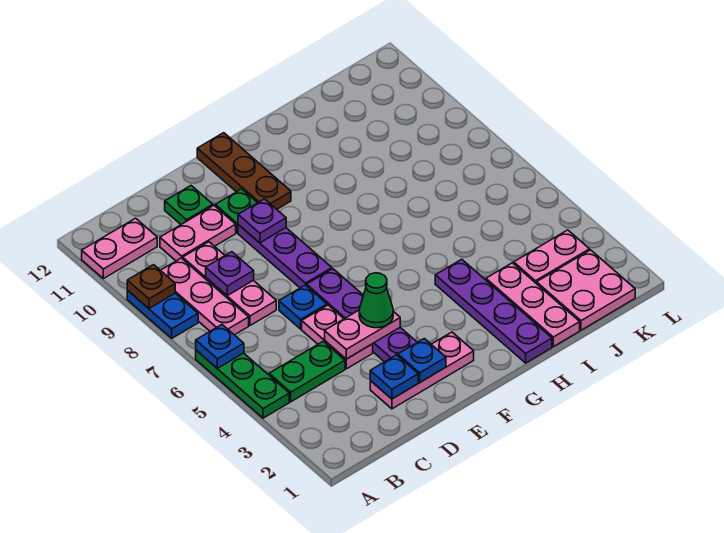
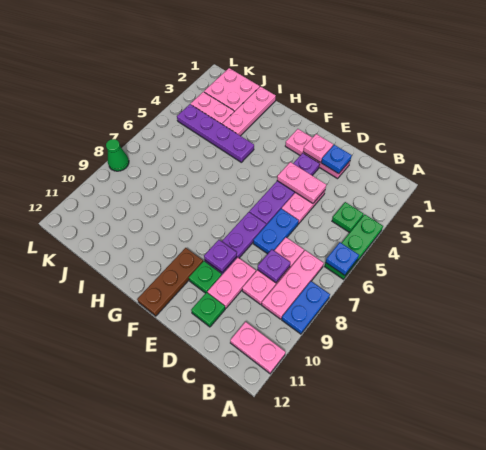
brown 1x1 plate [127,265,175,308] -> none
green 1x2 plate [269,342,345,402] -> green 1x1 plate [332,202,363,233]
pink 1x2 plate [160,205,236,261] -> pink 1x2 plate turned to [208,258,256,308]
blue 1x1 plate [279,285,327,329] -> blue 1x2 plate [253,209,299,254]
blue 1x1 plate [398,339,446,382] -> pink 1x1 plate [303,134,333,162]
green 1x1 cone [359,273,393,328] -> green 1x1 cone moved to [106,139,129,171]
purple 1x4 plate [435,259,552,363] -> purple 1x4 plate turned to [177,104,254,162]

